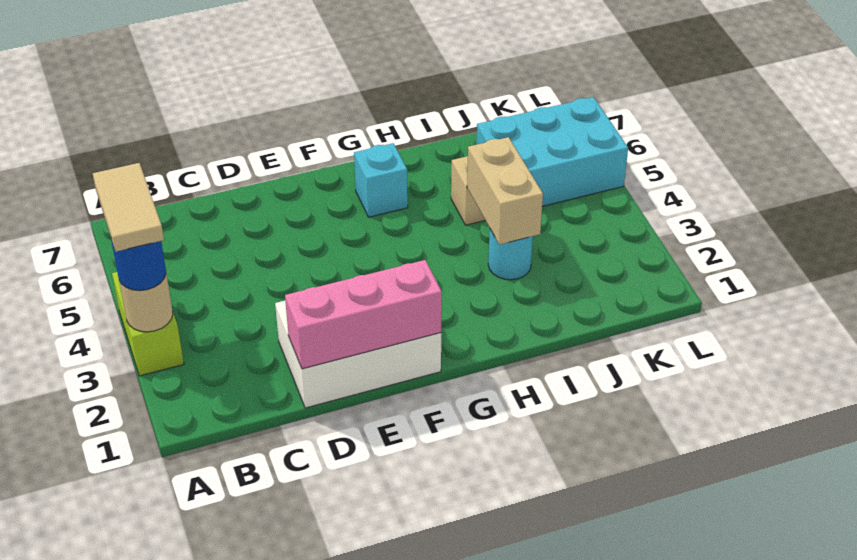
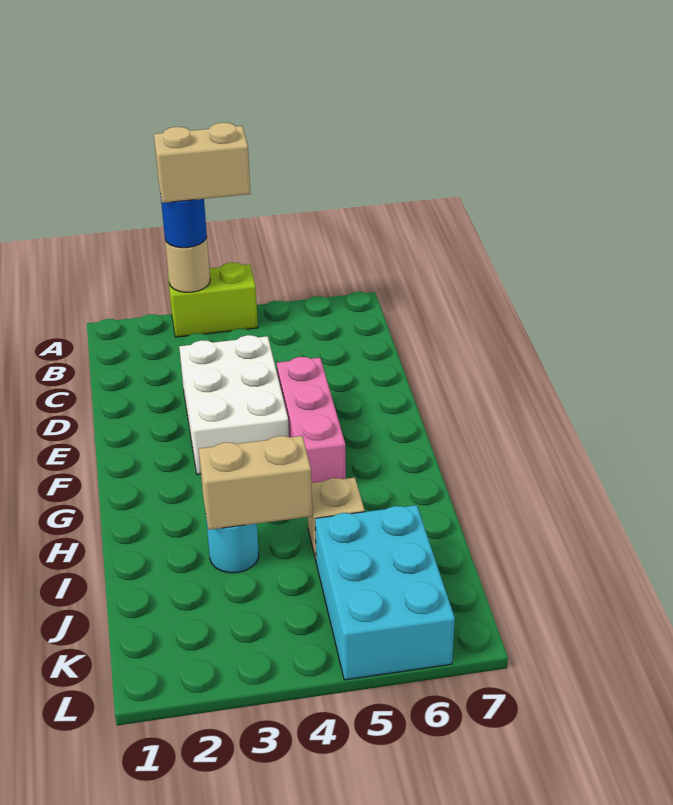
tan 1x2 tile [93,163,164,252] -> tan 1x2 brick [154,123,251,203]
white 2x3 brick [275,301,441,408] -> white 2x3 brick moved to [179,335,289,475]
pink 1x3 brick [285,260,442,369] -> pink 1x3 brick moved to [277,357,346,483]
cyan 1x1 brick [354,143,408,217] -> none

